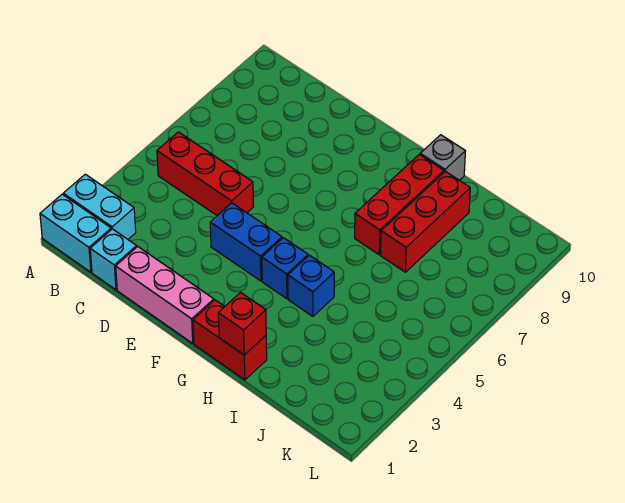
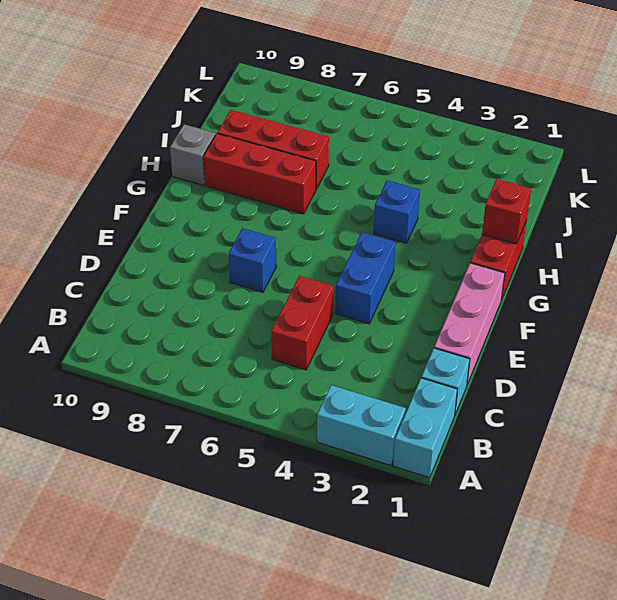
cyan 1x2 brick [63,174,136,239] -> cyan 1x2 brick turned to [317,385,406,465]
red 1x3 brick [157,132,253,216] -> red 1x2 brick [271,276,334,370]
blue 1x1 brick [262,238,308,299] -> blue 1x1 brick moved to [229,228,276,292]

